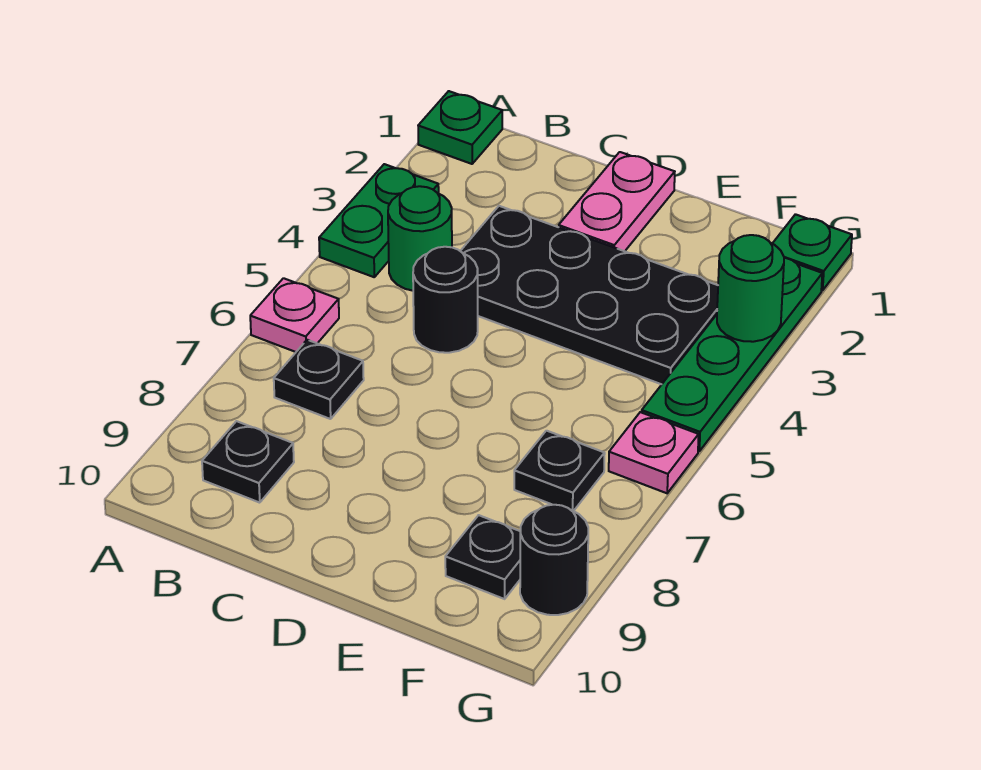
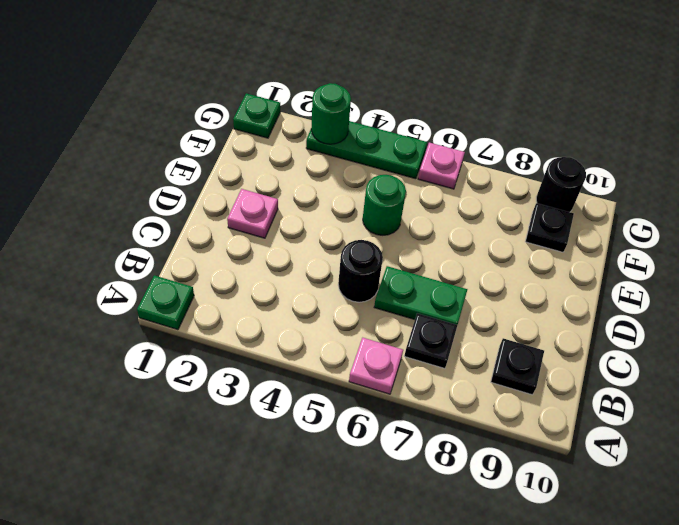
green 1x2 plate [319,164,439,277] -> green 1x2 plate moved to [374,266,467,325]
green 1x1 round brick [388,186,452,291] -> green 1x1 round brick moved to [363,175,406,235]
black 2x4 plate [461,206,718,384] -> none
pink 1x2 plate [559,152,675,251] -> pink 1x1 plate [227,189,278,238]
black 1x1 plate [514,431,605,511] -> none
green 1x4 plate [642,258,822,451] -> green 1x3 plate [306,121,427,179]

